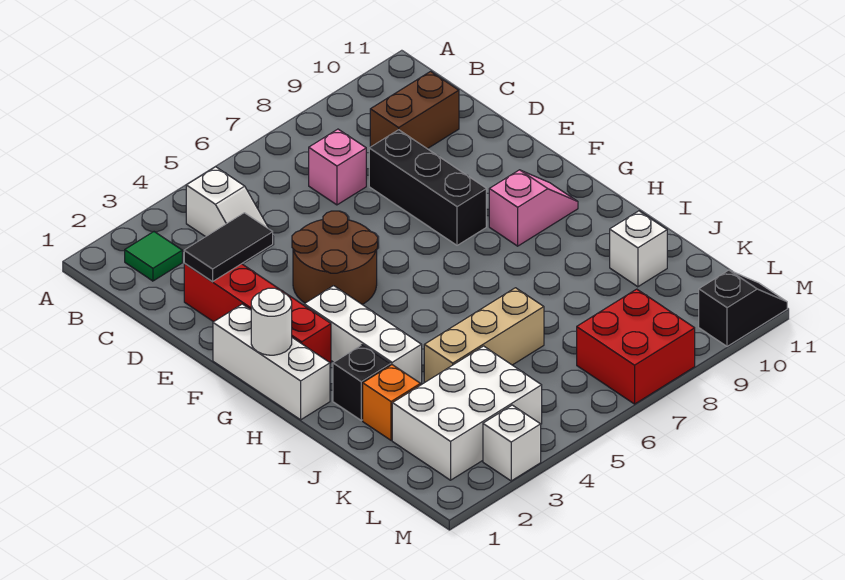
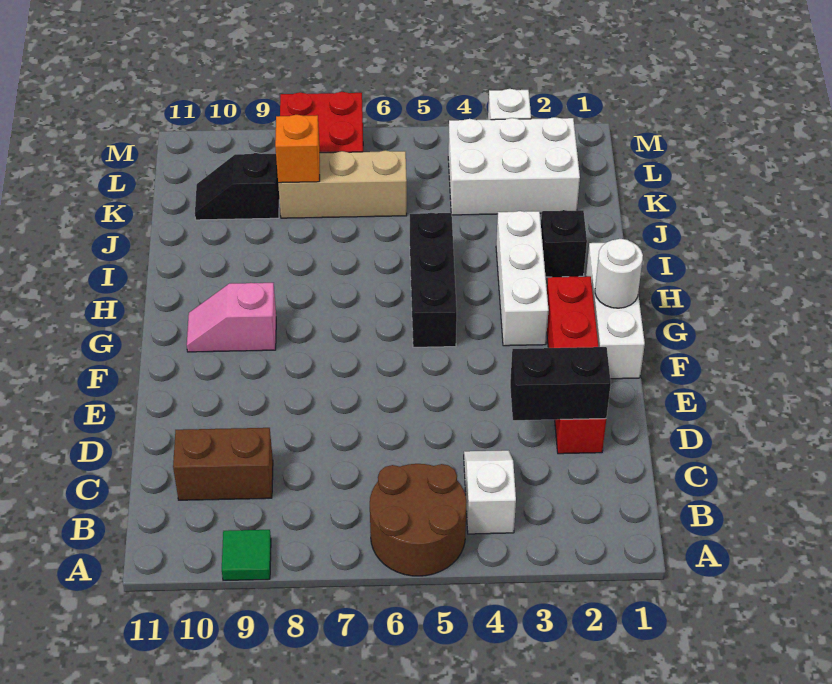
green 1x1 tile [125,232,182,281] -> green 1x1 tile moved to [222,530,271,580]
pink 1x1 brick [309,129,366,205] -> none
black 1x2 tile [184,213,273,282] -> black 1x2 brick [510,347,611,420]
black 1x3 brick [369,130,486,245] -> black 1x3 brick moved to [410,213,457,347]
brown 2x2 round brick [292,211,378,305] -> brown 2x2 round brick moved to [370,464,466,576]
orange 1x1 brick [363,365,420,440] -> orange 1x1 brick moved to [275,115,320,183]
tan 1x3 brick [424,288,544,383] -> tan 1x3 brick moved to [278,150,407,218]
white 1x1 brick [610,211,667,287] -> none
black 1x2 slope [699,270,787,346] -> black 1x2 slope moved to [195,153,279,220]

